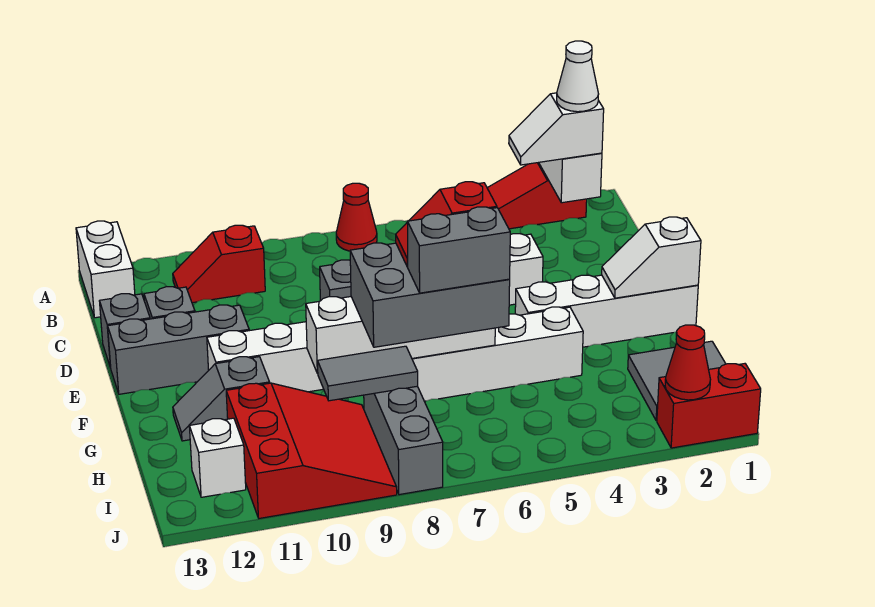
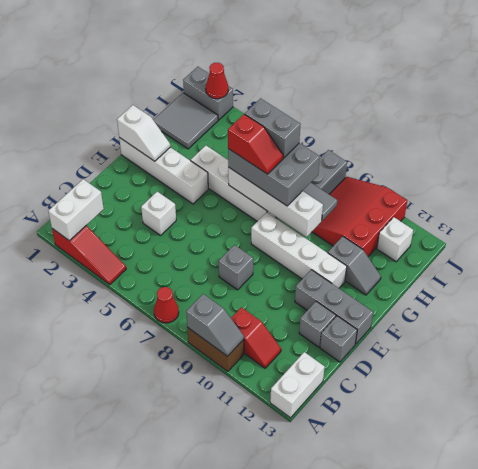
none -> brown 1x2 brick [187,327,244,371]
none -> grey 1x2 slope [186,294,244,356]
white 1x2 slope [509,93,604,165] -> none
white 1x1 cone [557,41,598,112] -> none
red 1x2 brick [657,364,761,448] -> grey 1x2 brick [183,67,233,120]

